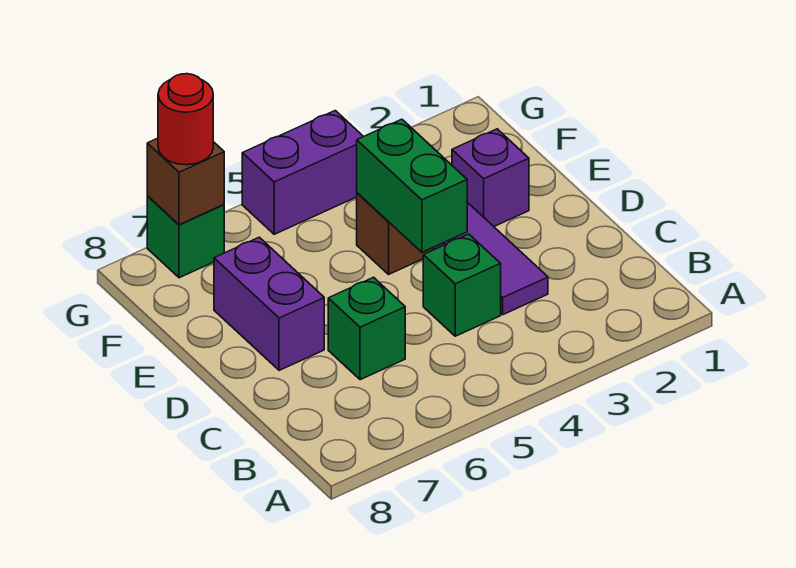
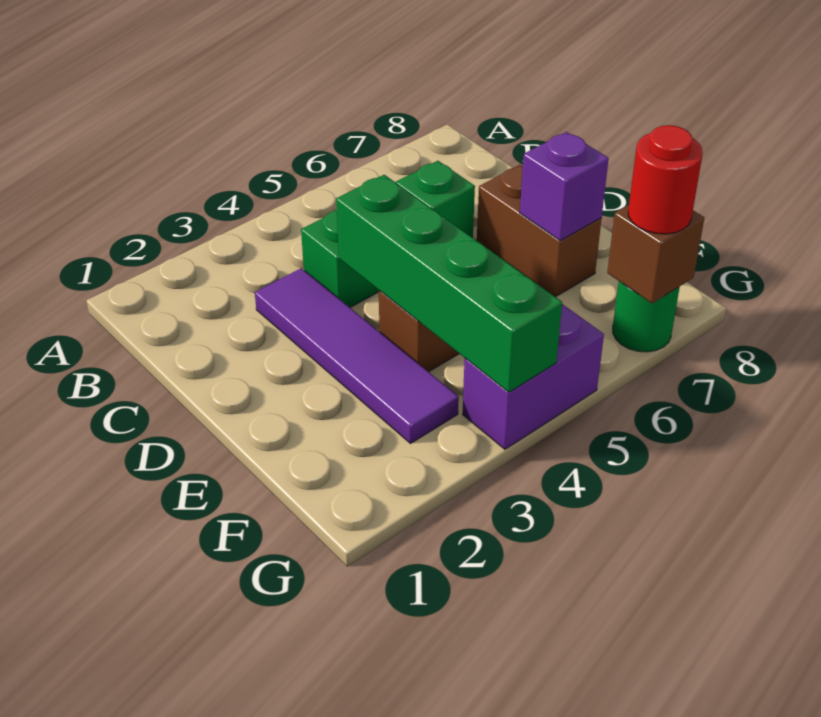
green 1x2 brick [357,119,467,252] -> green 1x4 brick [336,175,562,392]
purple 1x2 brick [214,237,324,370] -> brown 1x2 brick [477,165,602,297]
purple 1x1 brick [452,129,529,226] -> purple 1x1 brick moved to [520,132,609,241]
green 1x1 brick [147,196,224,278] -> green 1x1 round brick [613,281,680,352]

